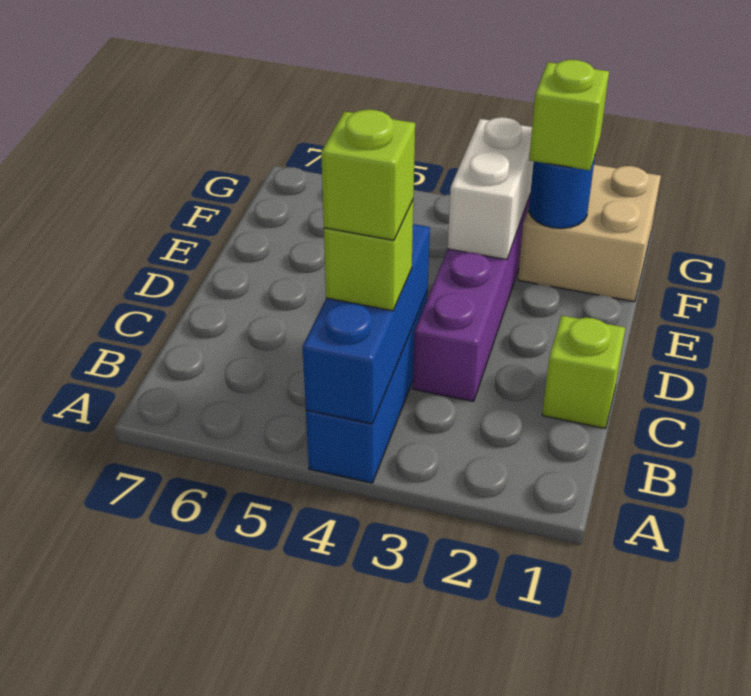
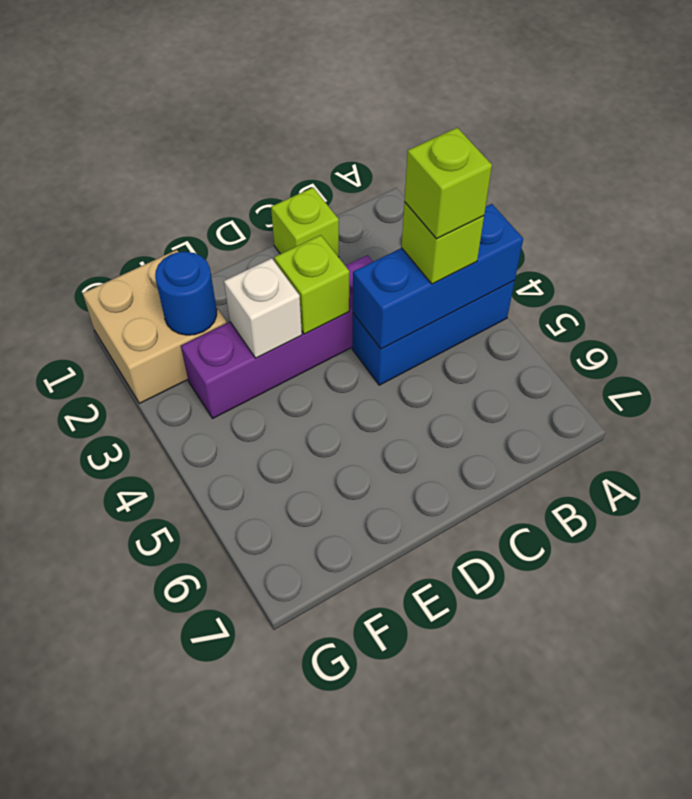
white 1x2 brick [448,117,533,260] -> white 1x1 brick [224,258,302,358]
lime 1x1 brick [529,60,609,170] -> lime 1x1 brick moved to [274,235,349,334]

